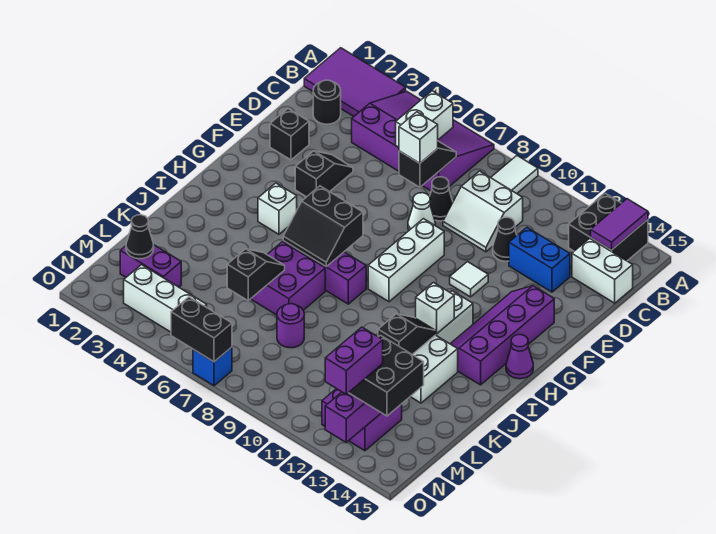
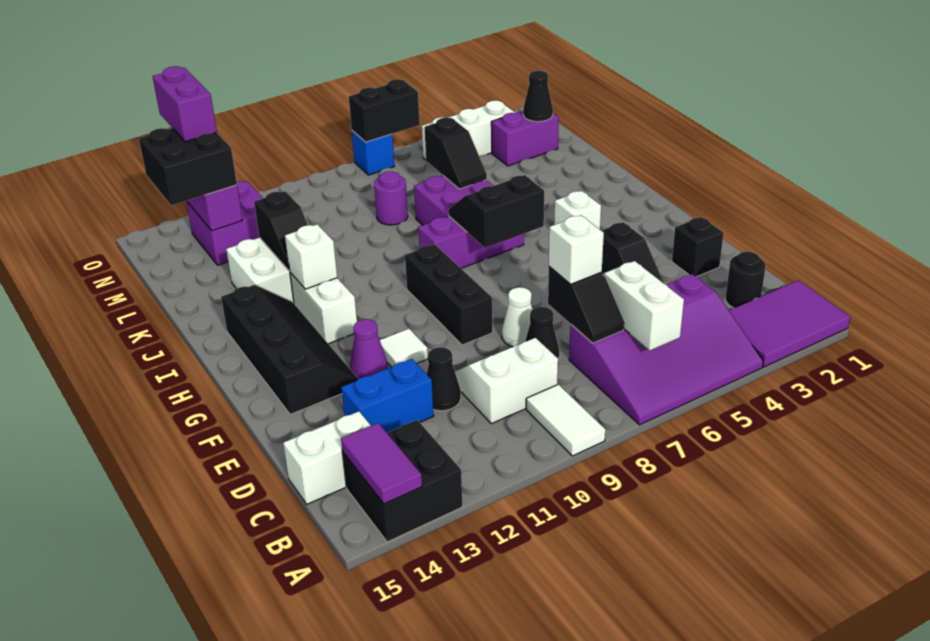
white 1x3 brick [368,219,444,302] -> black 1x3 brick [405,244,493,345]
purple 2x4 slope [450,286,554,385] -> black 2x4 slope [221,285,358,414]
purple 1x1 cone [506,335,533,379] -> purple 1x1 cone moved to [350,319,387,379]

